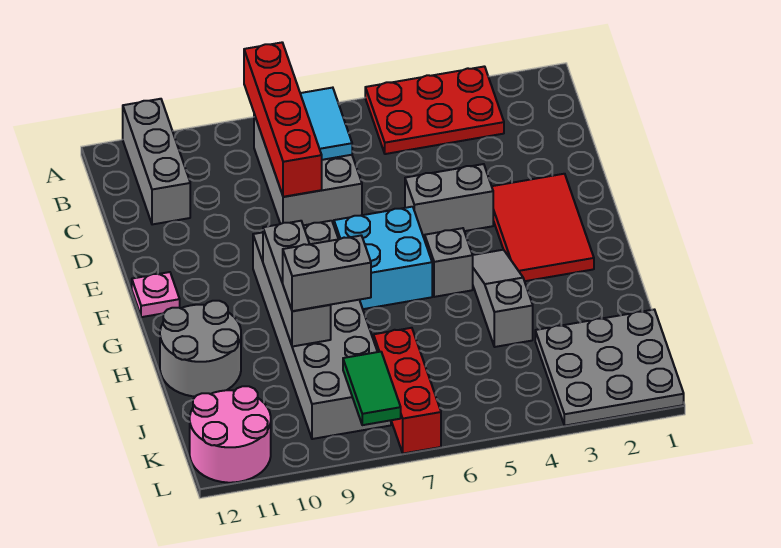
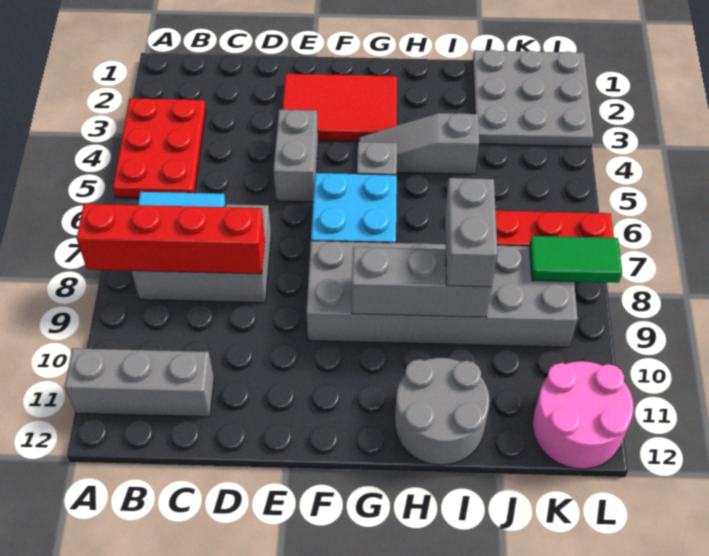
pink 1x1 plate [132,272,180,317] -> none

